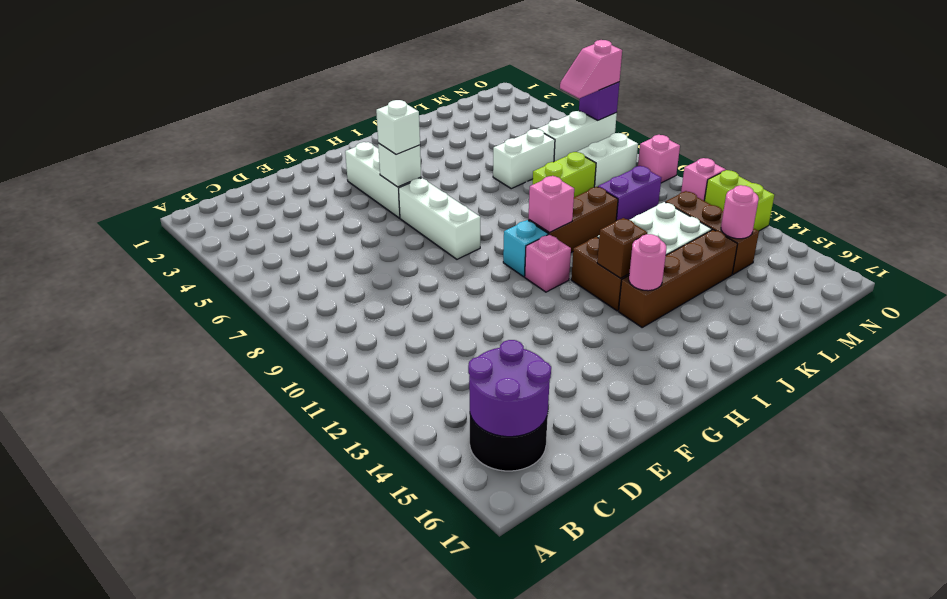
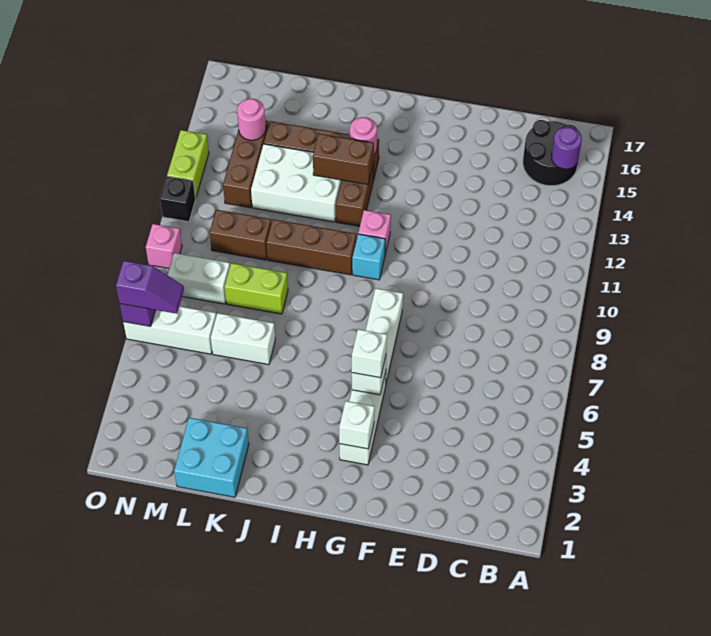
purple 2x2 round brick [468,340,551,437] -> purple 1x1 round brick [552,127,582,169]
none -> white 1x1 brick [339,401,374,449]
pink 1x1 brick [528,176,574,233] -> none
brown 1x1 brick [597,218,647,278] -> brown 1x2 brick [313,134,374,184]
none -> cyan 2x2 brick [174,418,249,497]
purple 1x2 brick [598,166,661,220] -> brown 1x2 brick [210,210,271,260]
pink 1x2 slope [560,40,622,99] -> purple 1x2 slope [116,261,184,314]
pink 1x1 brick [681,158,726,201] -> black 1x1 brick [160,176,196,222]

